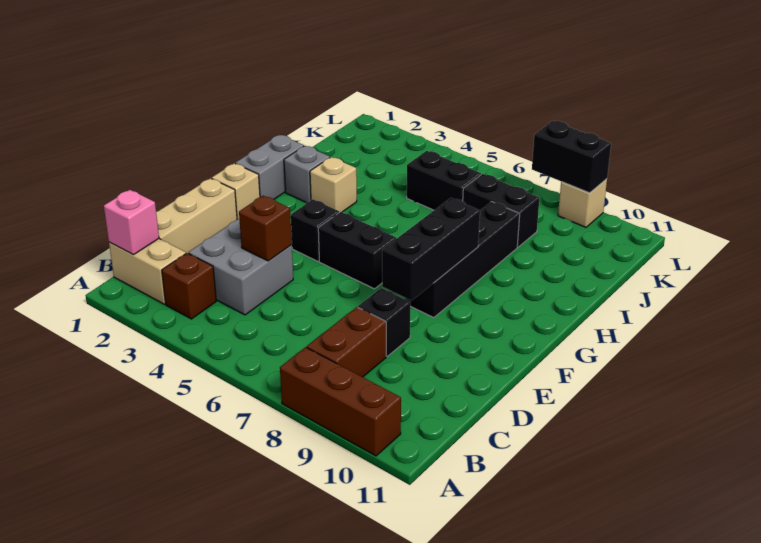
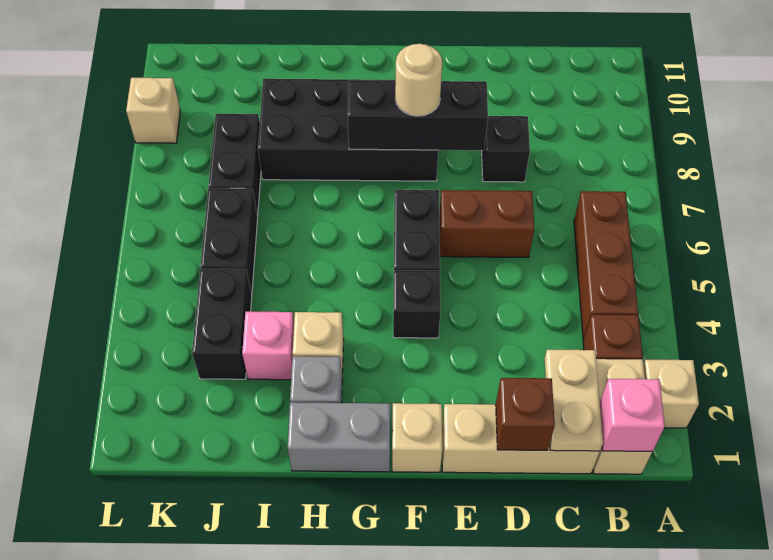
none -> tan 1x1 brick [643,360,699,428]
brown 1x3 brick [280,347,401,456] -> brown 1x3 brick moved to [574,191,638,339]
brown 1x2 brick [307,307,386,377] -> brown 1x2 brick moved to [439,190,534,258]
none -> tan 1x2 plate [545,350,603,451]
grey 2x2 brick [188,219,293,315] -> none
brown 1x1 brick [239,196,292,261] -> brown 1x1 brick moved to [496,378,555,450]
black 1x4 brick [405,202,520,318] -> black 2x4 brick [258,79,438,181]
none -> tan 1x1 round brick [395,44,442,116]
none -> pink 1x1 brick [242,312,294,380]
black 1x2 brick [532,121,611,193] -> black 1x2 brick moved to [192,269,252,379]

